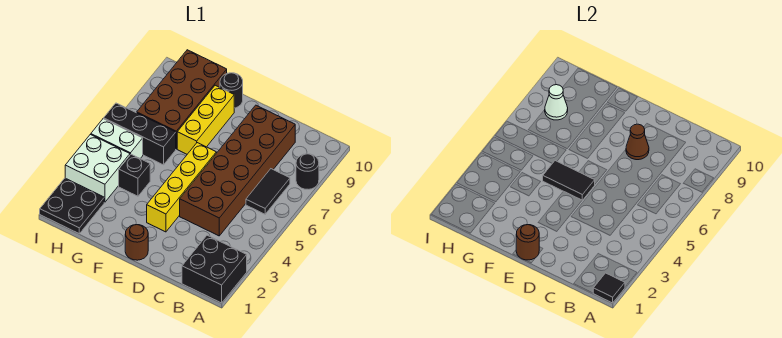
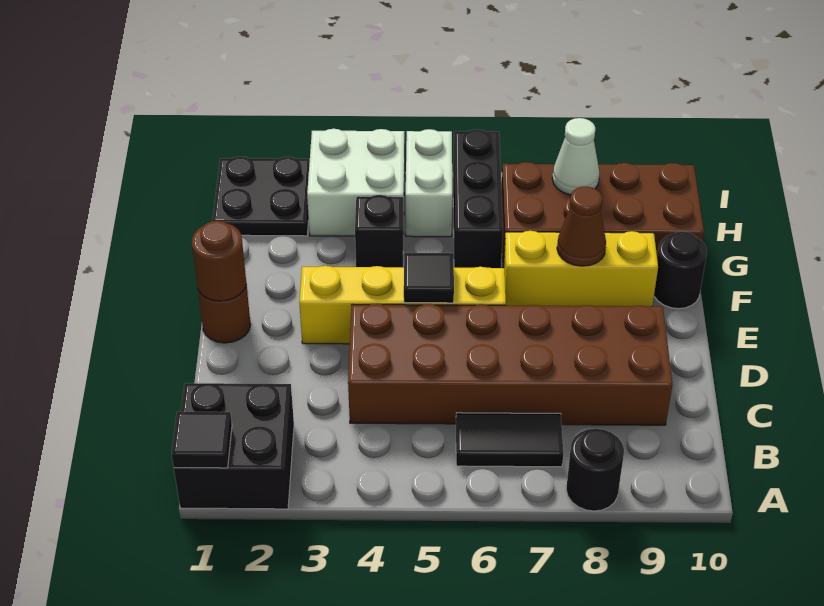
brown 1x1 cone [626,124,649,160] -> brown 1x1 cone moved to [557,187,606,266]
black 1x2 tile [543,161,595,200] -> black 1x1 tile [404,253,454,303]

